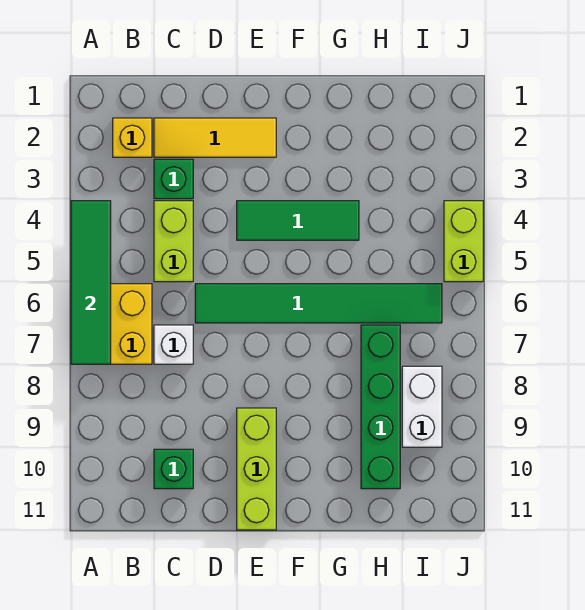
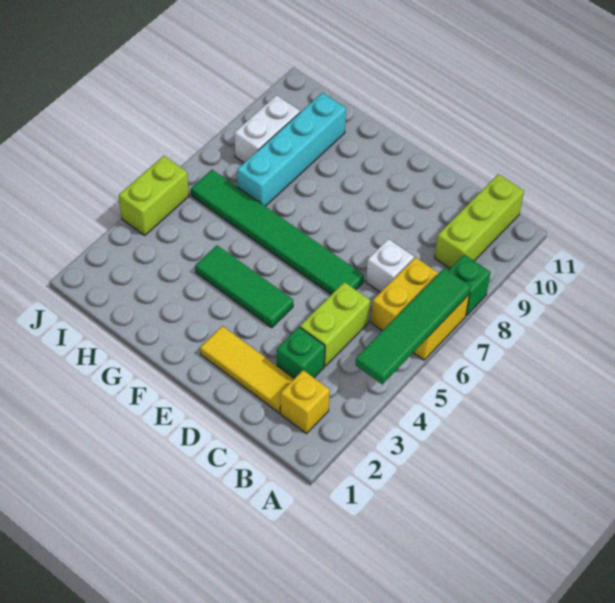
green 1x1 brick [154,449,193,489] -> green 1x1 brick moved to [448,255,491,316]
lime 1x3 brick [237,408,276,530] -> lime 1x3 brick moved to [435,174,524,269]
green 1x4 brick [361,325,400,489] -> cyan 1x4 brick [237,93,346,206]

